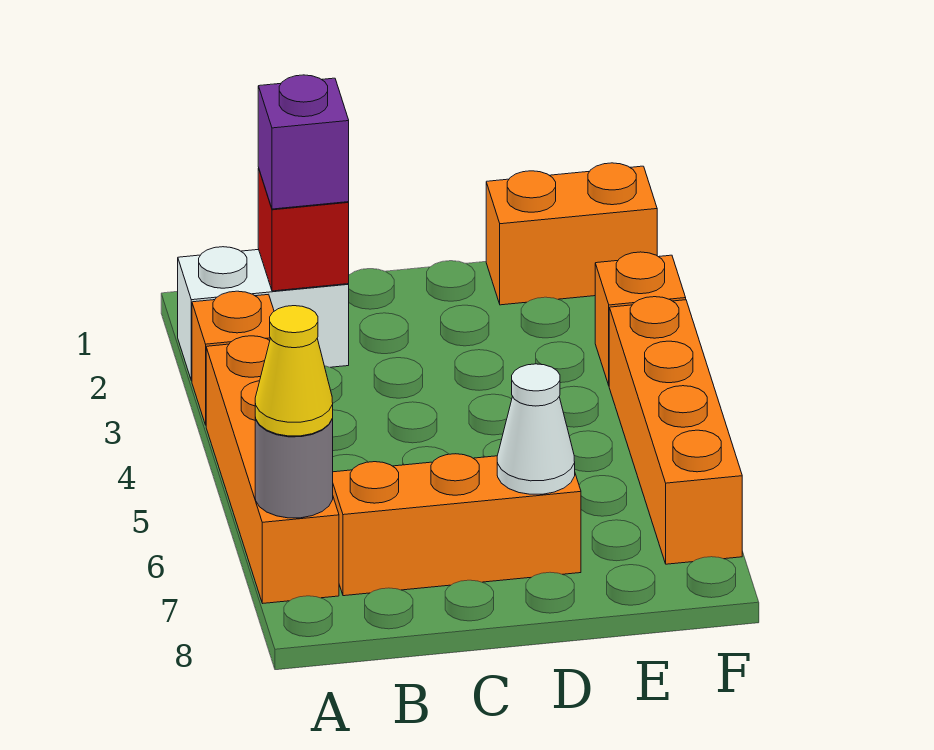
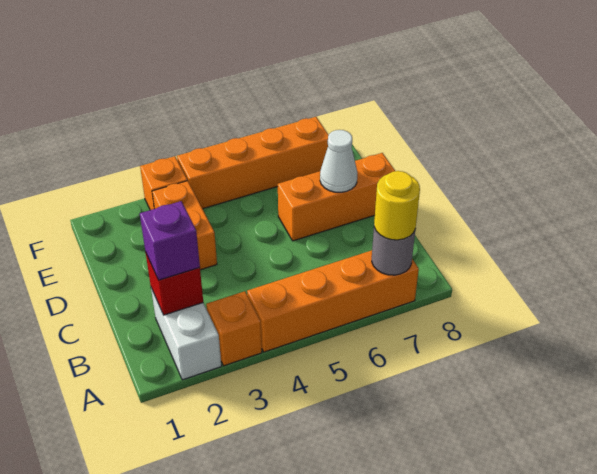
yellow 1x1 cone [255,306,333,436] -> yellow 1x1 round brick [374,171,420,240]
orange 1x3 brick [333,454,581,596] -> orange 1x3 brick turned to [278,153,395,241]
orange 1x2 brick [486,163,657,305] -> orange 1x2 brick moved to [152,181,217,270]

